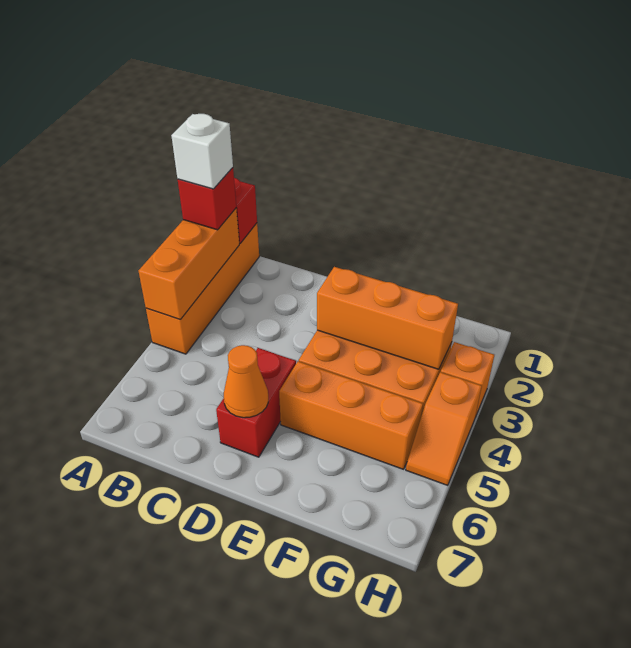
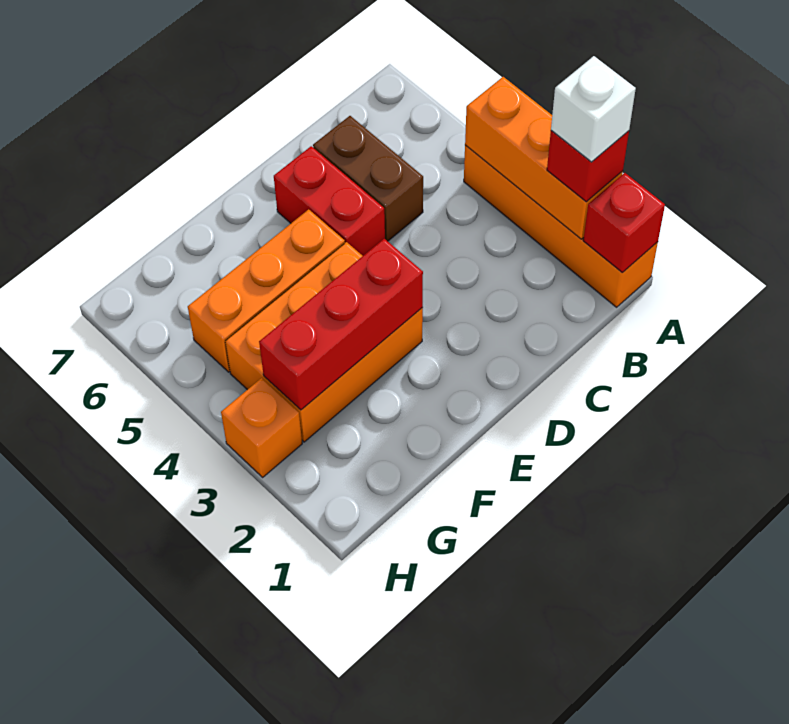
none -> brown 1x2 brick [313,116,423,241]
orange 1x1 cone [224,345,268,418] -> none
orange 1x3 brick [317,267,458,369] -> red 1x3 brick [259,239,423,410]
orange 1x2 slope [406,372,482,485] -> none

